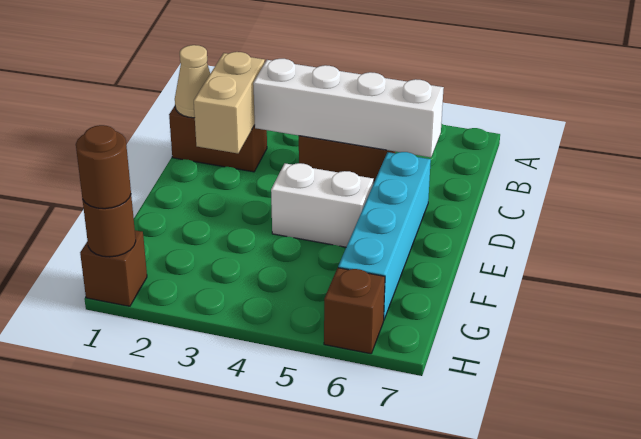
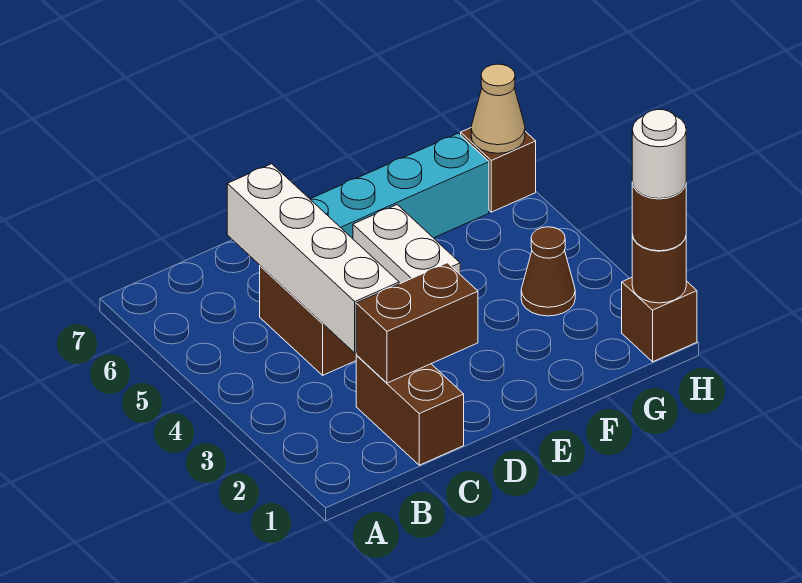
tan 1x1 cone [175,45,210,118] -> tan 1x1 cone moved to [471,64,525,153]
tan 1x2 brick [194,52,265,153] -> brown 1x2 brick [356,263,478,383]
none -> brown 1x1 cone [521,227,575,316]
none -> white 1x1 round brick [632,110,686,199]

